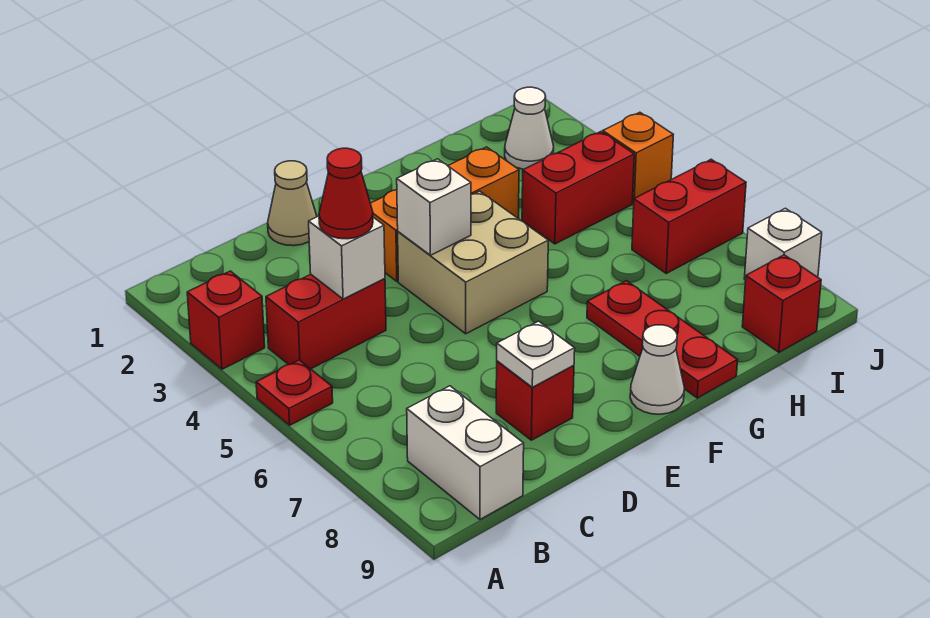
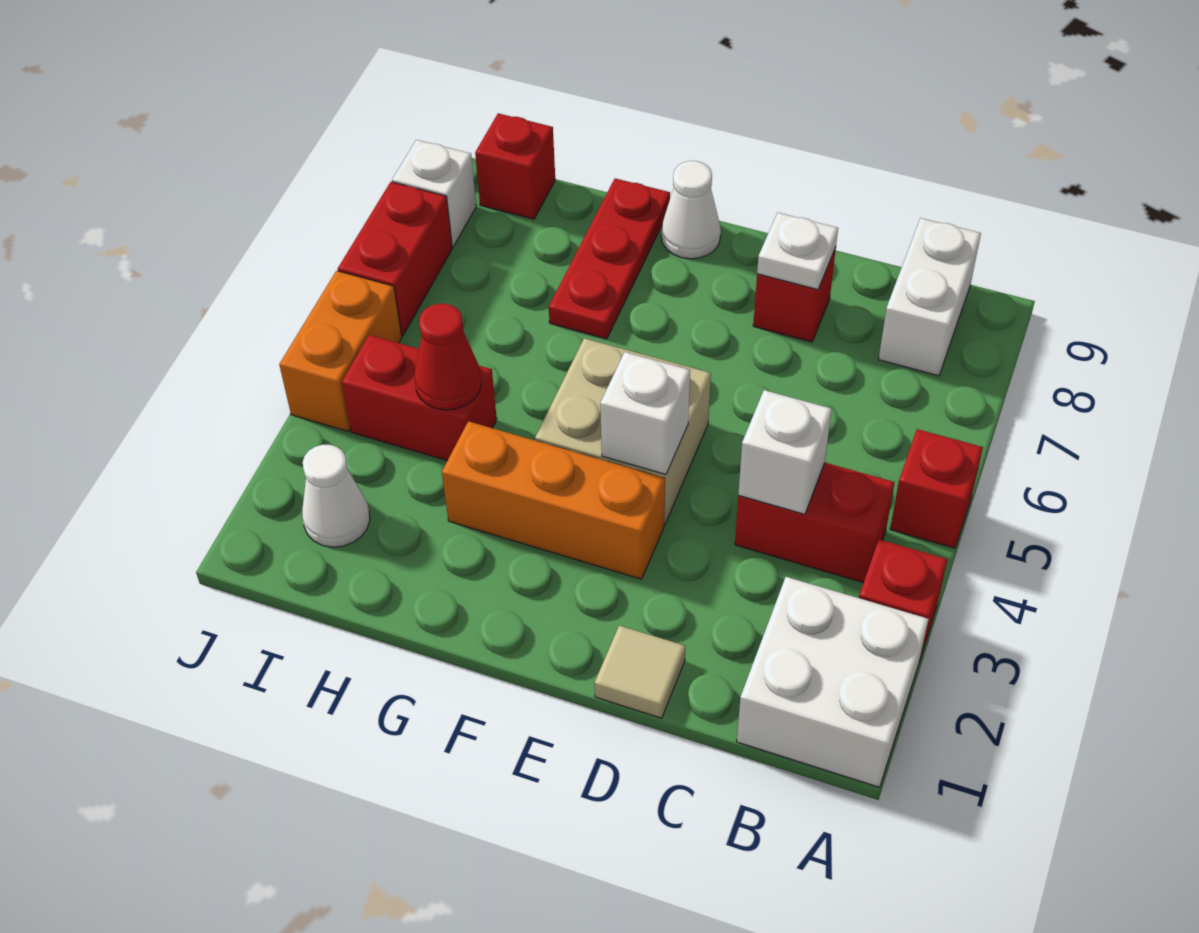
none -> white 2x2 brick [737,577,929,787]
red 1x1 plate [256,360,333,425] -> red 1x1 brick [890,429,983,548]
red 1x1 cone [319,148,373,239] -> red 1x1 cone moved to [414,304,482,410]
tan 1x1 cone [268,161,317,246] -> tan 1x1 tile [595,625,685,718]
red 1x2 brick [632,159,746,273] -> red 1x2 brick turned to [338,182,452,336]
orange 1x1 brick [603,112,673,203] -> orange 1x2 brick [279,271,402,431]

